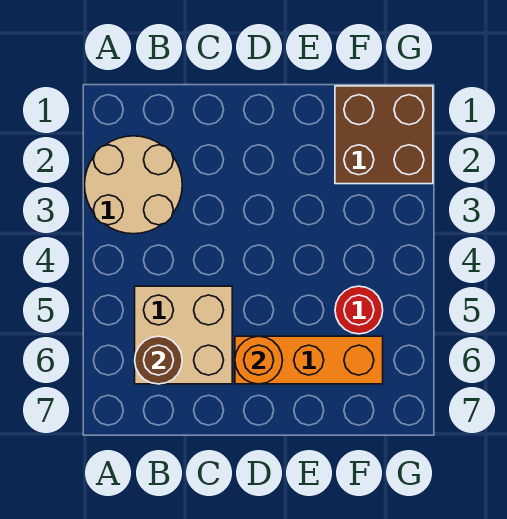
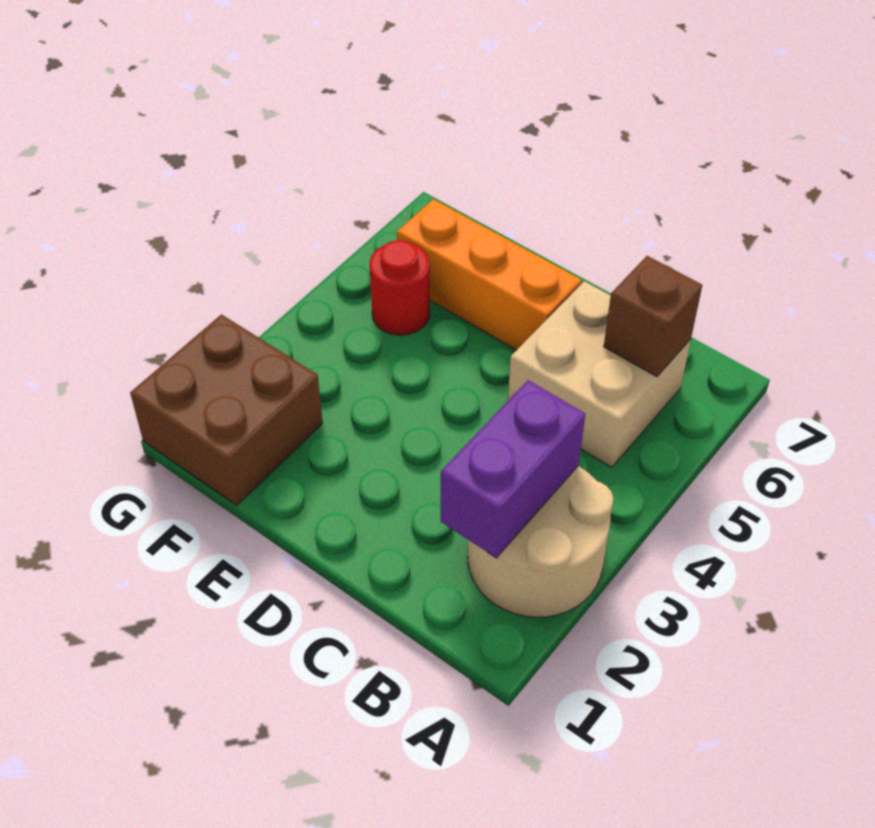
none -> purple 1x2 brick [441,380,585,558]
brown 1x1 round brick [135,336,182,384] -> brown 1x1 brick [604,256,702,377]
orange 1x1 round brick [235,336,283,384] -> none

